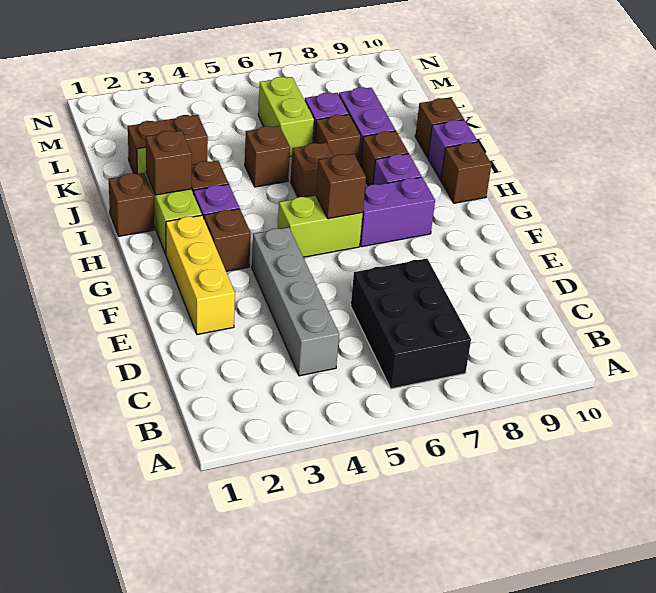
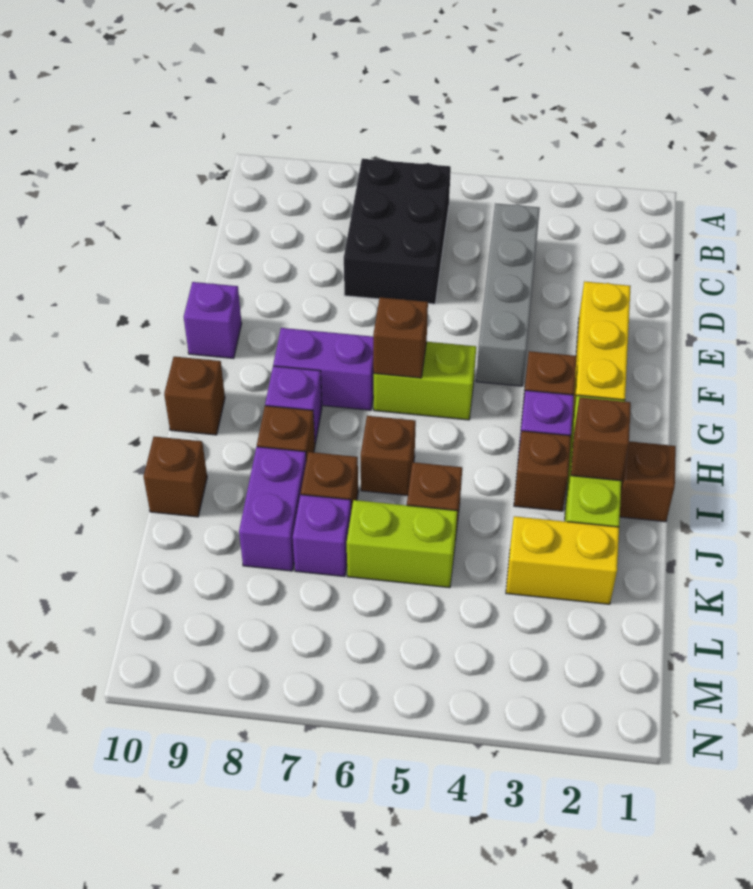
purple 1x1 brick [428,120,477,180] -> purple 1x1 brick moved to [184,282,242,358]
brown 1x2 brick [128,115,208,174] -> yellow 1x2 brick [506,516,619,604]
lime 1x2 brick [258,77,314,156] -> lime 1x2 brick turned to [347,500,457,588]

